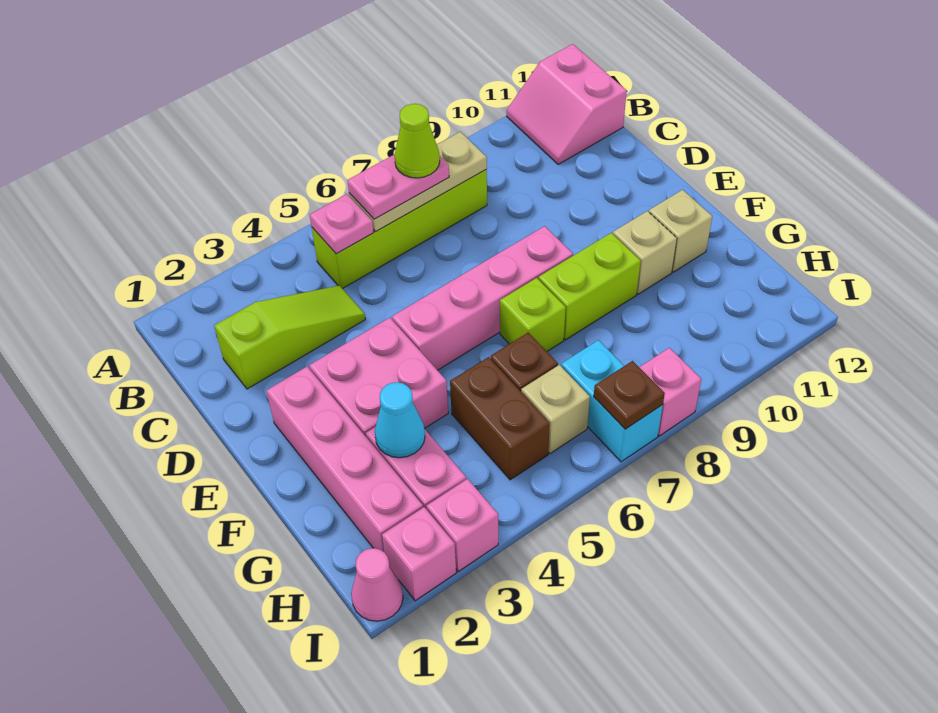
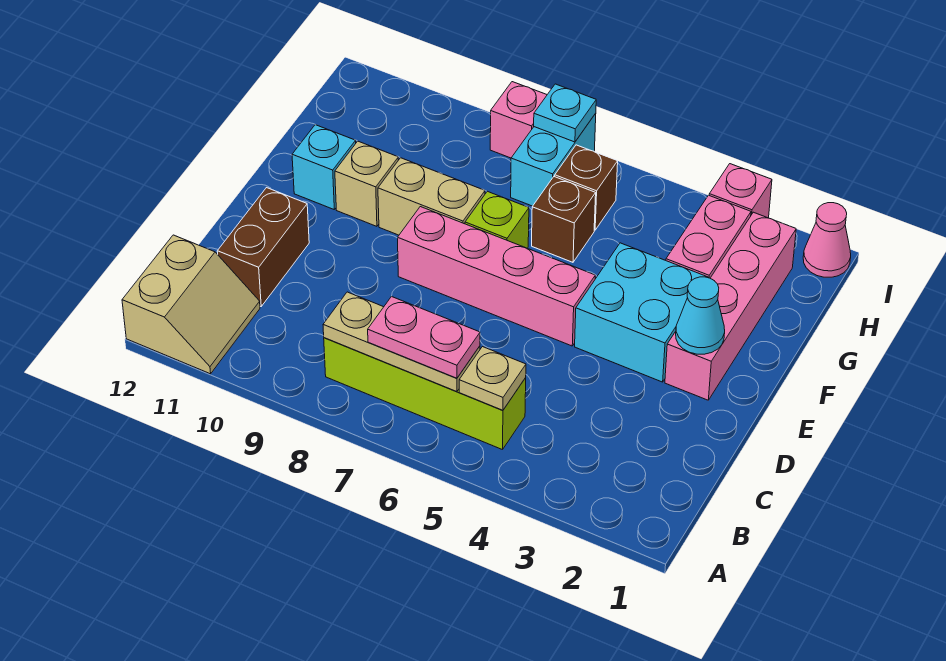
pink 2x2 slope [507,44,627,165] -> tan 2x2 slope [122,235,260,374]
pink 1x1 plate [310,194,374,254] -> tan 1x1 plate [459,347,526,410]
lime 1x1 cone [394,104,440,178] -> none
lime 1x3 slope [214,286,365,389] -> none
pink 2x2 brick [309,318,448,436] -> cyan 2x2 brick [575,243,708,382]
lime 1x2 brick [539,233,641,340] -> tan 1x2 brick [378,158,485,235]
tan 1x1 brick [649,190,712,272] -> cyan 1x1 brick [292,125,356,209]
cyan 1x1 cone [375,382,425,458] -> cyan 1x1 cone moved to [676,277,725,354]
brown 1x2 brick [450,357,550,480] -> brown 1x2 brick moved to [217,188,309,306]
tan 1x1 brick [521,365,590,453] -> brown 1x1 brick [555,145,618,230]
pink 1x1 brick [382,507,456,601] -> none
brown 1x1 plate [594,361,665,429] -> cyan 1x1 plate [534,84,596,142]

